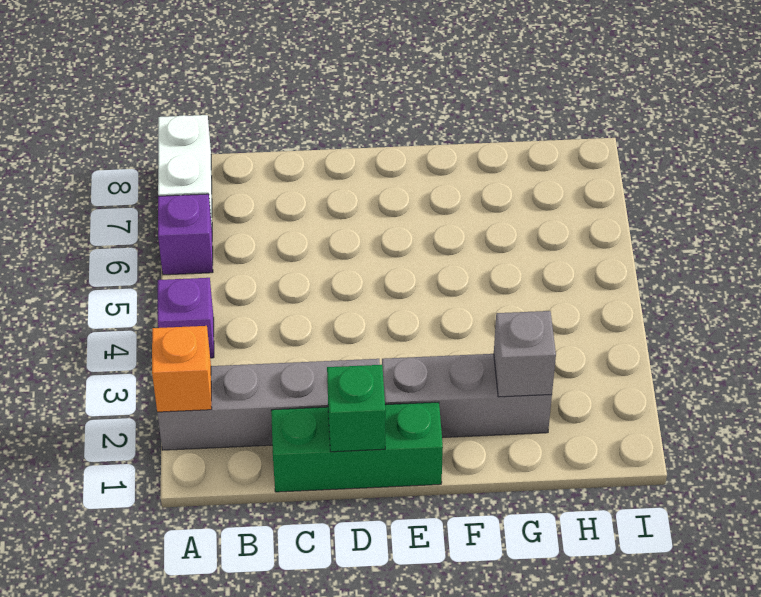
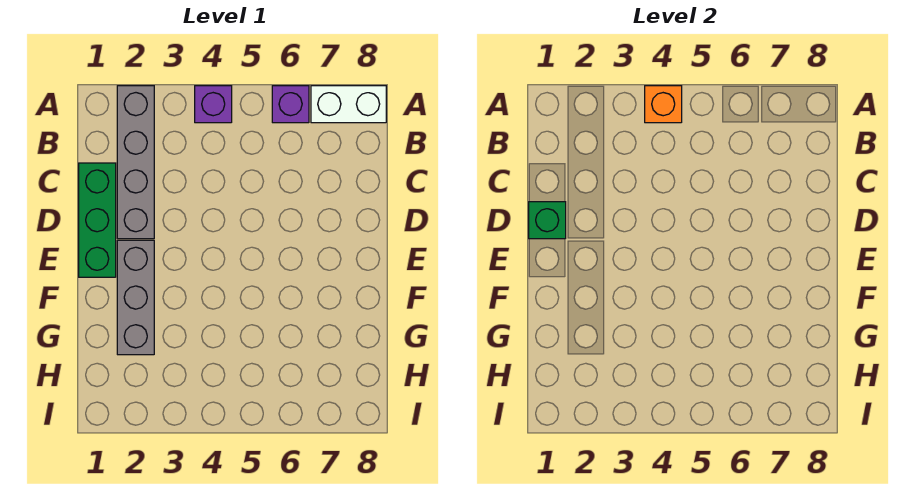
orange 1x1 brick [152,326,212,412] -> orange 1x1 brick moved to [645,86,682,123]
grey 1x1 brick [494,311,556,397] -> none

